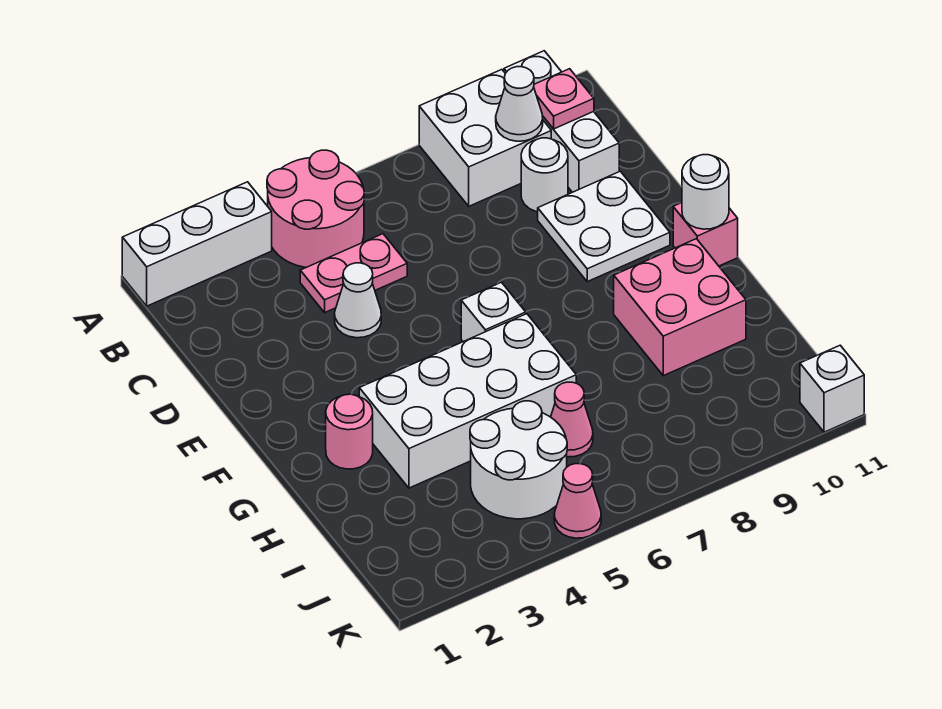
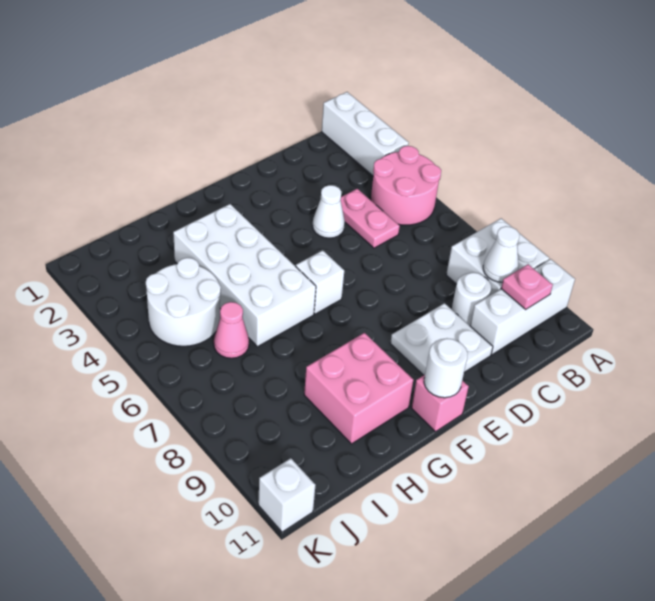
pink 1x1 round brick [326,394,373,469] -> none
pink 1x1 cone [554,464,601,538] -> none

